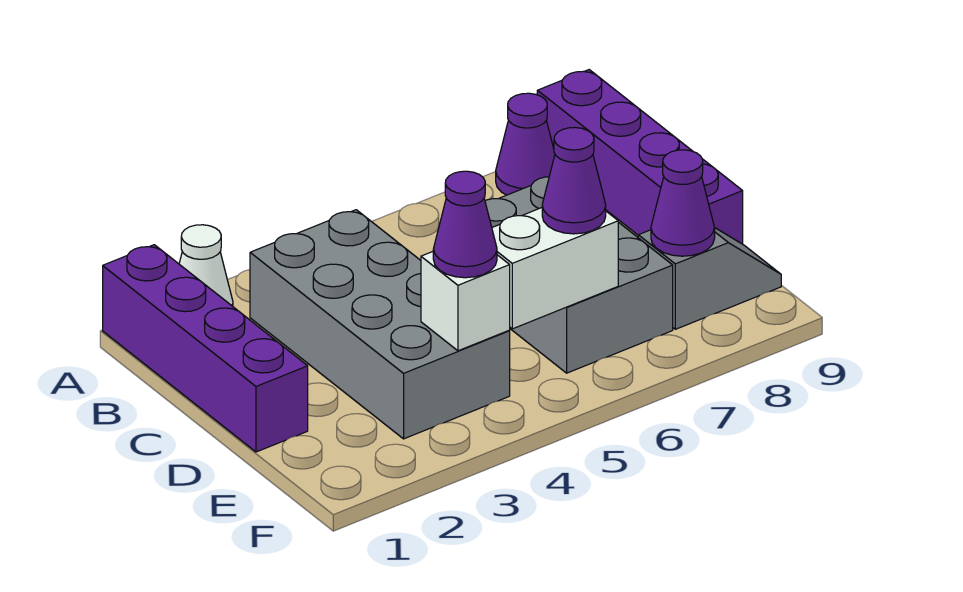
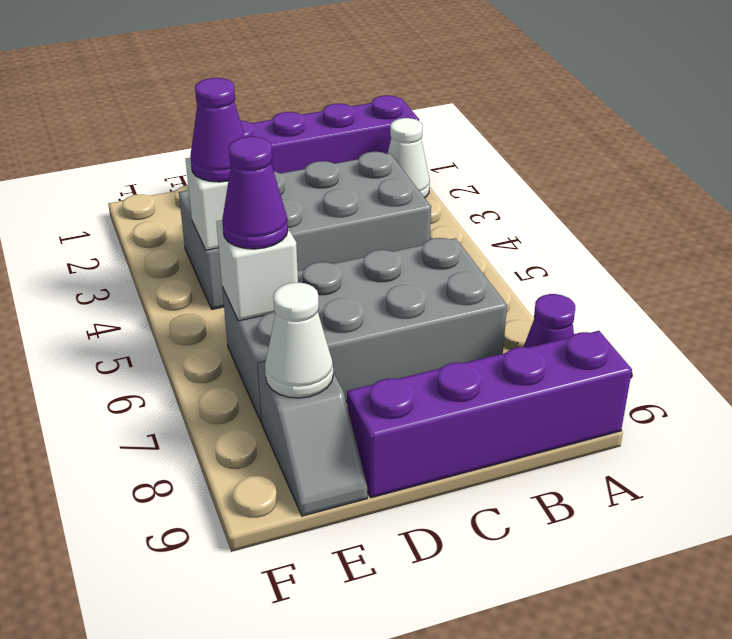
grey 2x3 brick [485,177,673,373] -> grey 2x4 brick [222,238,507,423]
white 1x2 brick [492,208,618,329] -> white 1x1 brick [216,220,298,321]
purple 1x1 cone [651,150,715,256] -> white 1x1 cone [265,283,333,398]

